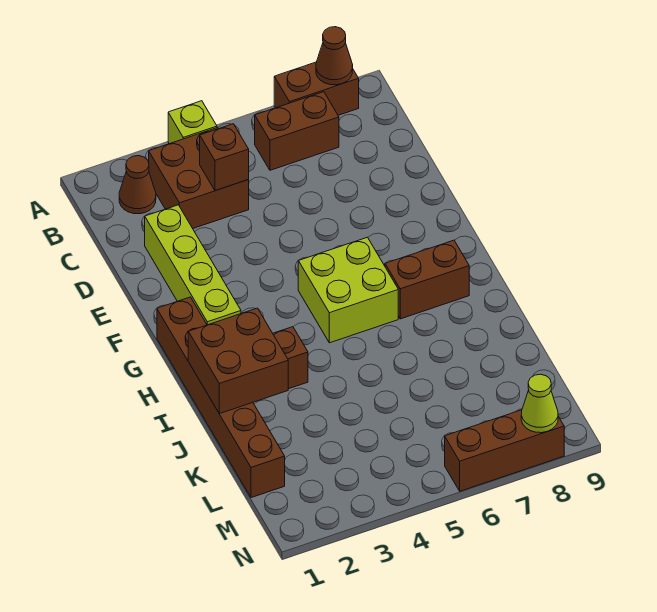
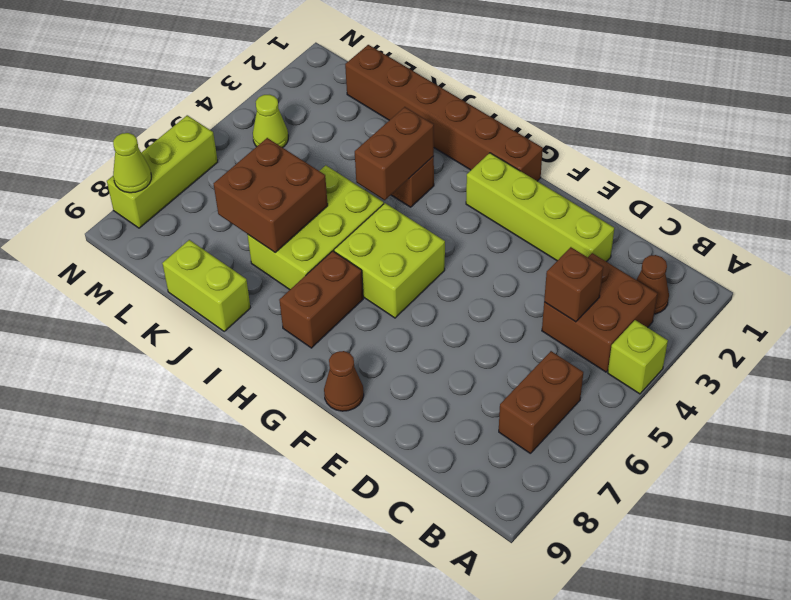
brown 1x2 brick [274,62,359,115] -> brown 1x2 brick moved to [355,107,434,200]
brown 1x1 cone [316,27,353,85] -> brown 1x1 cone moved to [324,351,364,411]
brown 2x2 brick [188,308,288,414] -> brown 2x2 brick moved to [214,138,328,252]
none -> lime 2x3 brick [247,165,384,290]
none -> lime 1x2 brick [162,240,251,331]
none -> lime 1x1 cone [253,95,288,148]
brown 1x3 brick [445,410,564,491] -> lime 1x3 brick [107,115,218,228]

